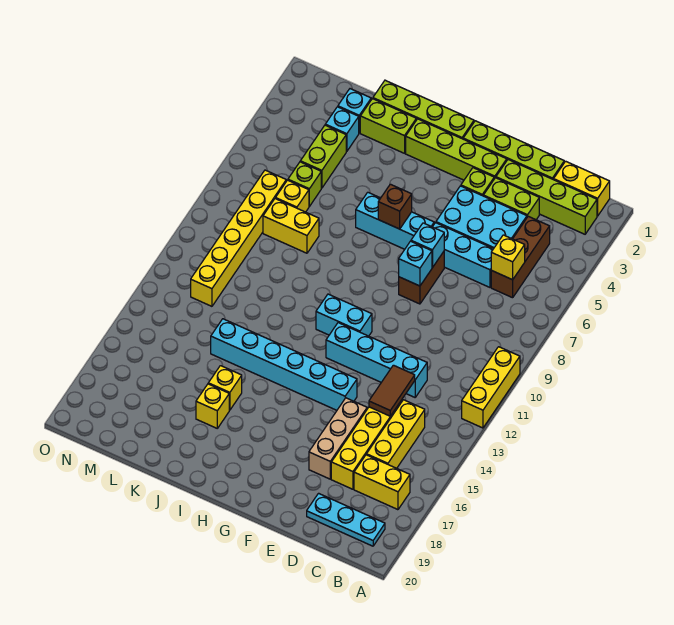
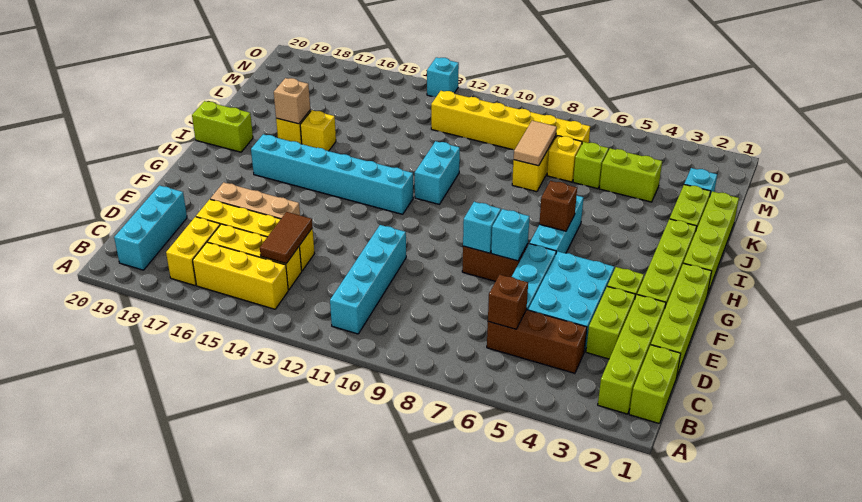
yellow 1x3 brick [462,347,520,428] -> yellow 1x3 brick moved to [193,242,288,309]
yellow 1x2 brick [554,161,610,216] -> lime 1x2 brick [629,345,681,424]
cyan 1x3 plate [307,493,385,546] -> cyan 1x3 brick [114,185,187,270]
yellow 1x1 brick [491,235,525,280] -> brown 1x1 brick [488,275,528,329]
cyan 1x4 brick [326,323,427,397] -> cyan 1x4 brick moved to [330,225,406,334]
brown 1x2 tile [369,365,415,416] -> brown 1x2 tile turned to [260,212,312,264]
cyan 1x6 brick [211,319,357,410] -> cyan 1x6 brick turned to [251,134,413,214]
cyan 1x2 brick [316,294,372,336] -> cyan 1x2 brick moved to [415,141,460,204]
none -> lime 1x2 brick [192,101,253,152]
none -> tan 1x1 brick [274,78,310,124]
none -> tan 1x2 tile [514,121,557,166]
cyan 1x1 brick [325,107,359,152] -> cyan 1x1 brick moved to [427,57,459,97]

